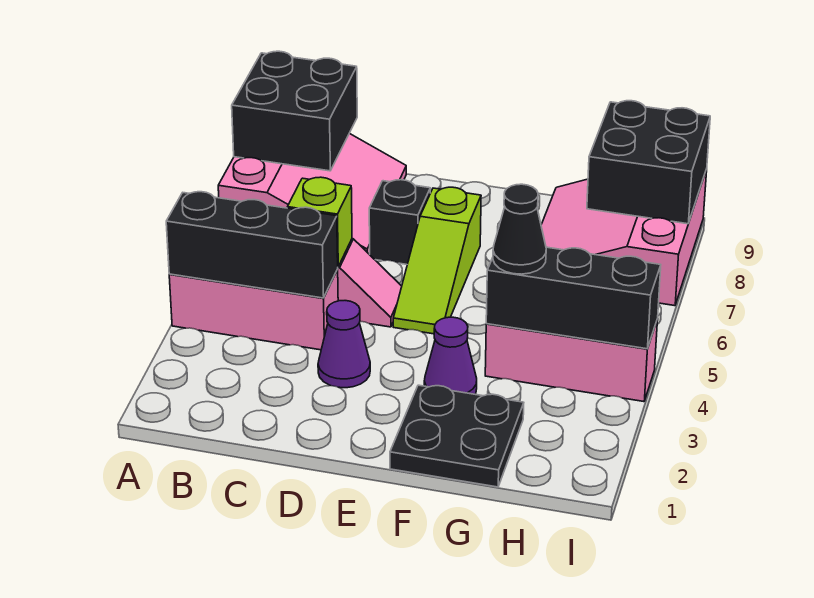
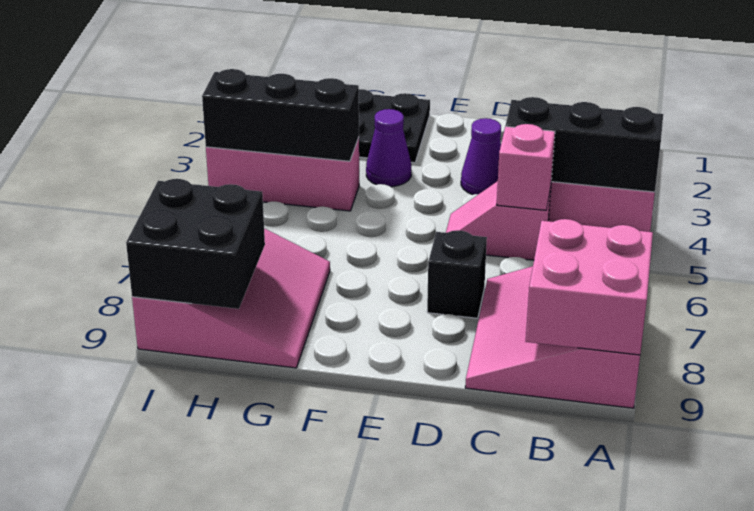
black 2x2 brick [232,51,357,171] -> pink 2x2 brick [526,219,653,355]
lime 1x1 brick [287,177,352,266] -> pink 1x1 brick [497,124,555,210]
lime 1x3 slope [393,187,481,334] -> none
black 1x1 cone [493,184,546,274] -> none

